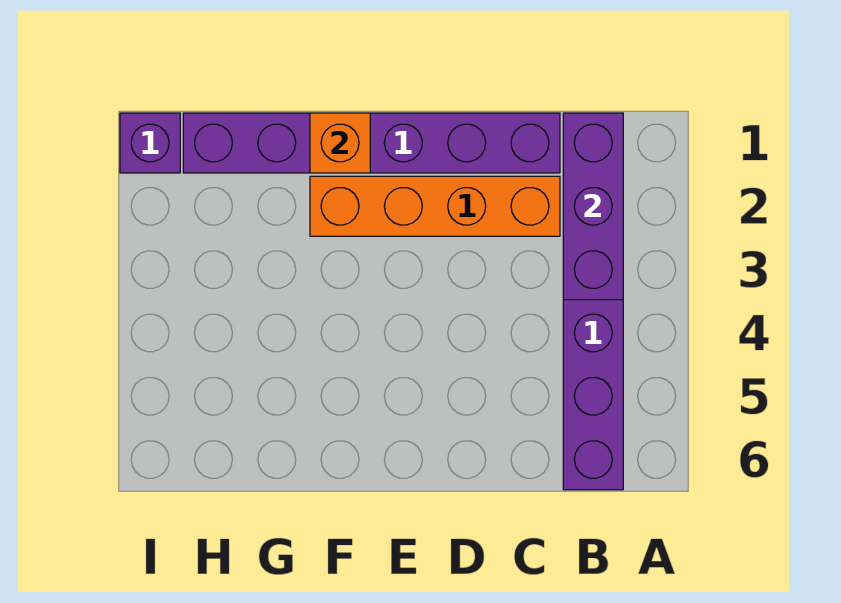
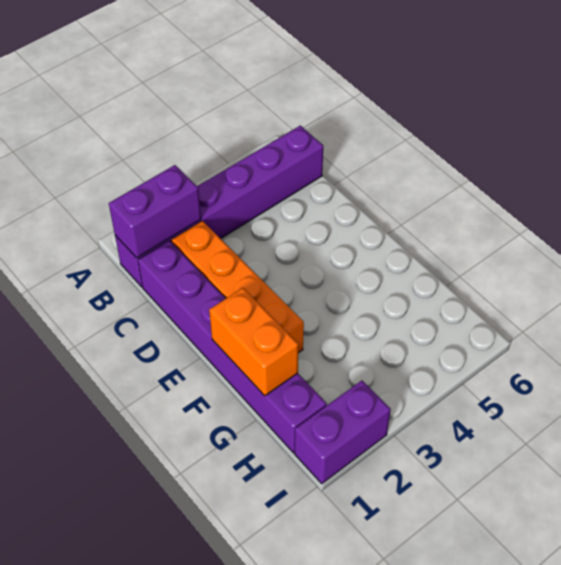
purple 1x3 brick [563,113,623,300] -> purple 1x2 brick [109,165,201,258]
orange 1x1 brick [310,113,370,173] -> orange 1x2 brick [209,288,298,396]
purple 1x1 brick [120,113,180,173] -> purple 1x2 brick [294,381,391,484]

